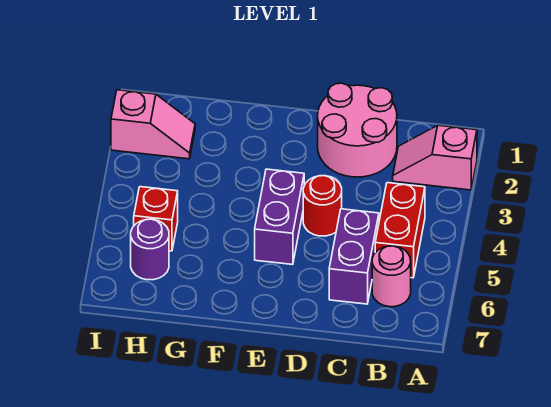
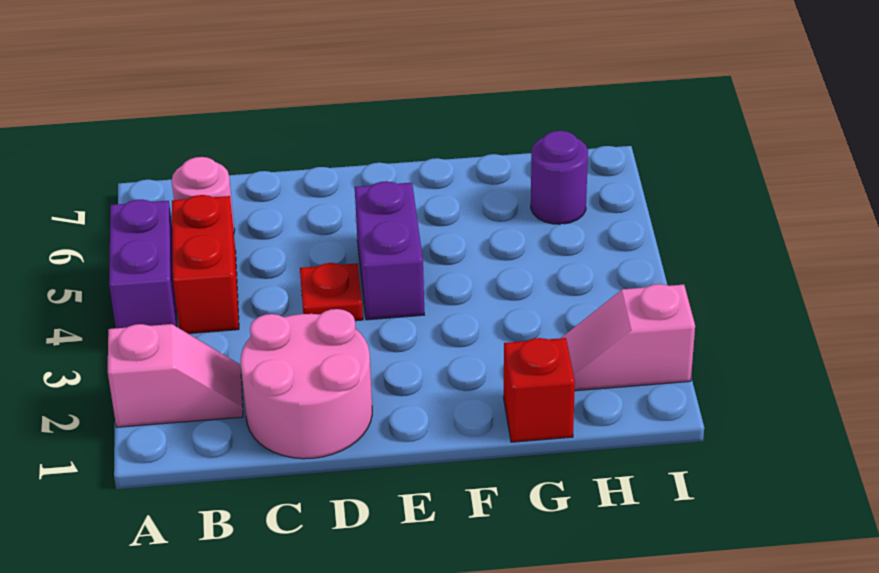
purple 1x2 brick [329,209,379,304] -> purple 1x2 brick moved to [109,199,177,328]
red 1x1 round brick [303,176,342,236] -> red 1x1 plate [300,263,363,321]
red 1x1 brick [134,187,178,251] -> red 1x1 brick moved to [504,338,575,442]

